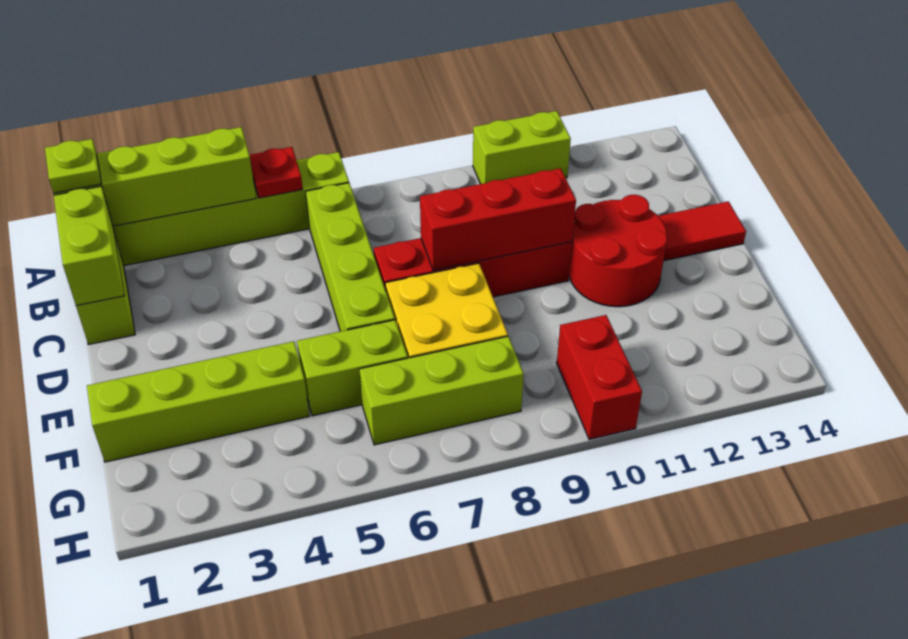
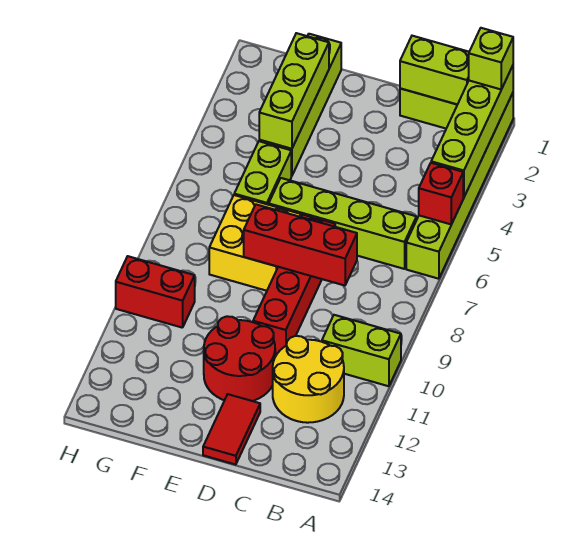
lime 1x1 plate [45,139,101,193] -> lime 1x1 brick [469,28,513,89]
red 1x1 plate [249,147,303,198] -> red 1x1 brick [419,163,463,224]
lime 1x2 brick [473,111,571,184] -> lime 1x2 brick turned to [322,315,401,386]
none -> yellow 2x2 round brick [273,336,344,423]
red 1x3 brick [420,168,576,270] -> red 1x3 brick turned to [244,204,357,286]
lime 1x3 brick [360,336,524,445] -> lime 1x3 brick moved to [259,33,329,149]

